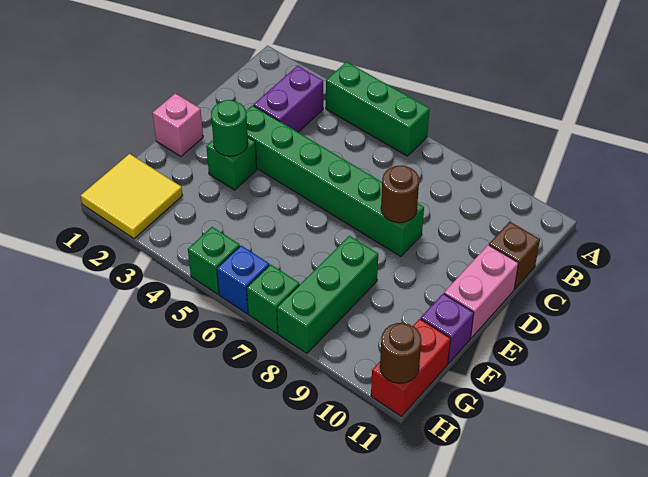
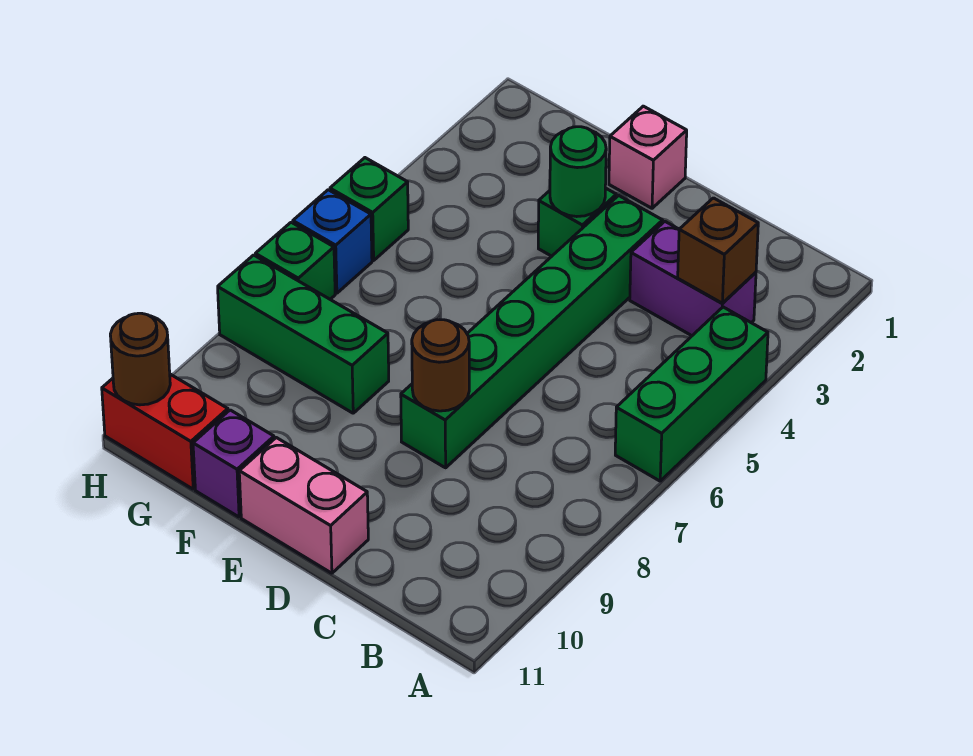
brown 1x1 brick [489,222,540,289] -> brown 1x1 brick moved to [678,198,758,303]
yellow 2x2 tile [81,154,183,239] -> none

